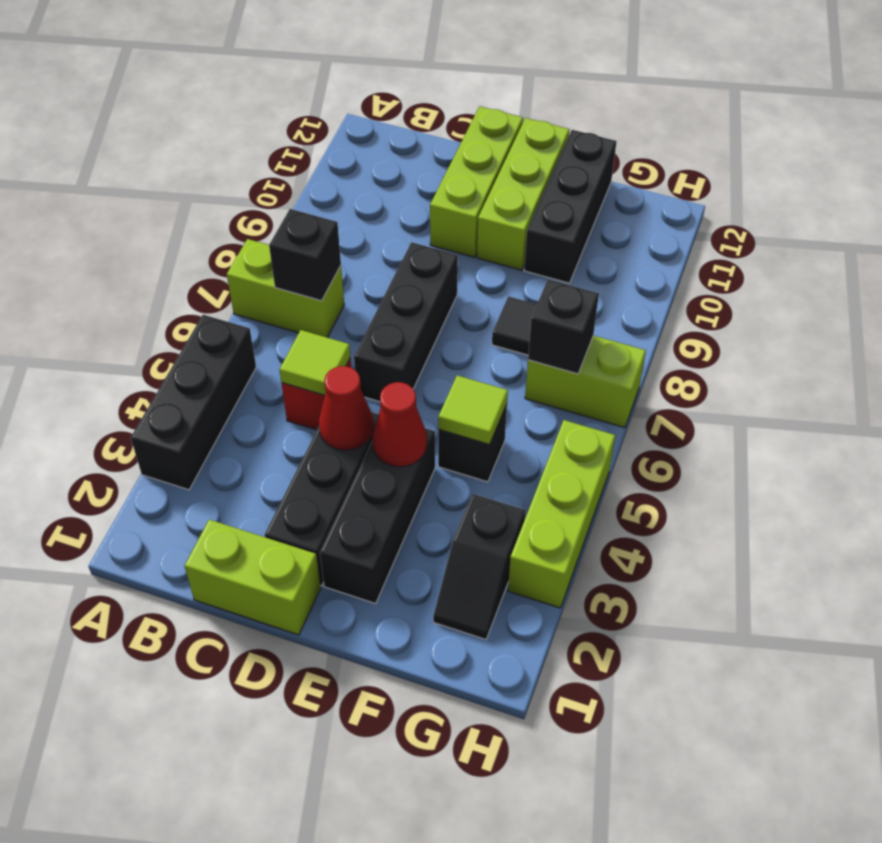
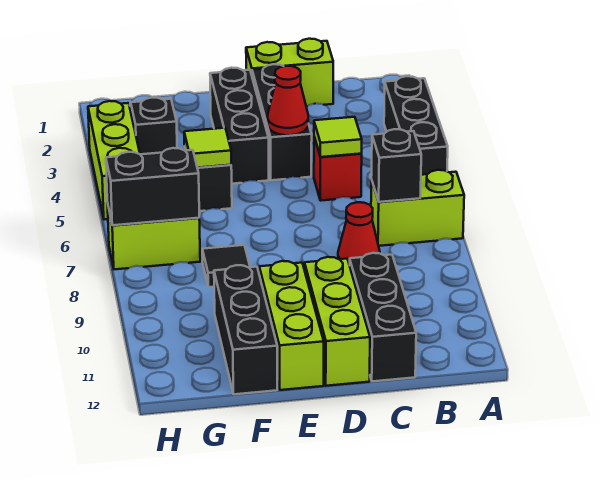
black 1x3 brick [354,242,458,402] -> black 1x3 brick moved to [350,253,416,381]
red 1x1 cone [372,382,427,467] -> red 1x1 cone moved to [338,202,380,265]
black 1x1 brick [528,279,599,374] -> black 1x2 brick [106,148,199,225]

